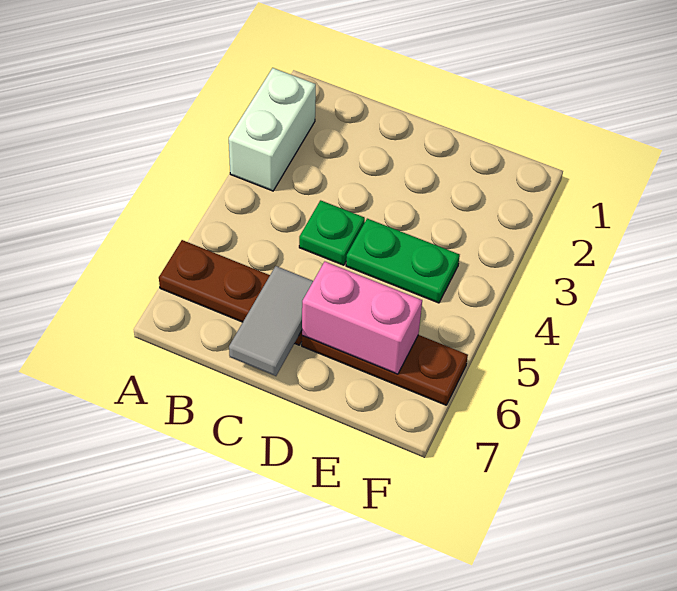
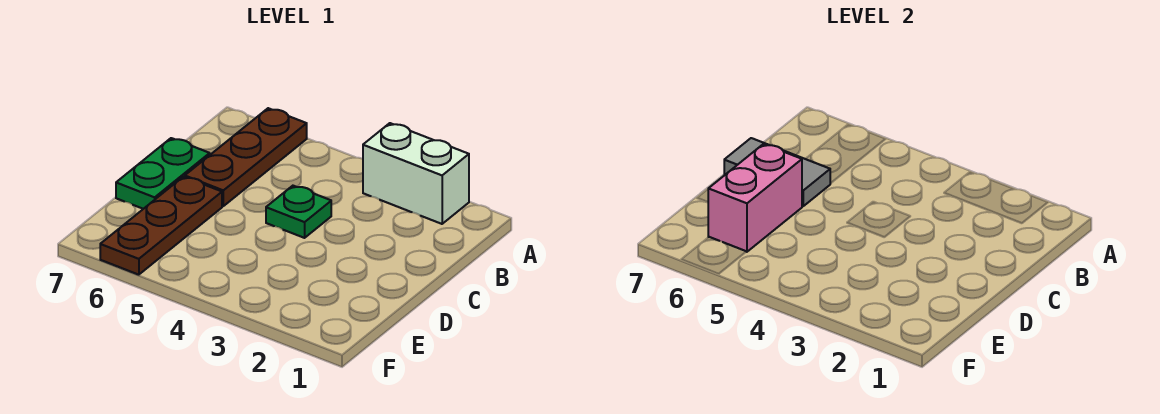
green 1x2 plate [346,219,460,303] -> green 1x2 plate moved to [116,138,210,209]

